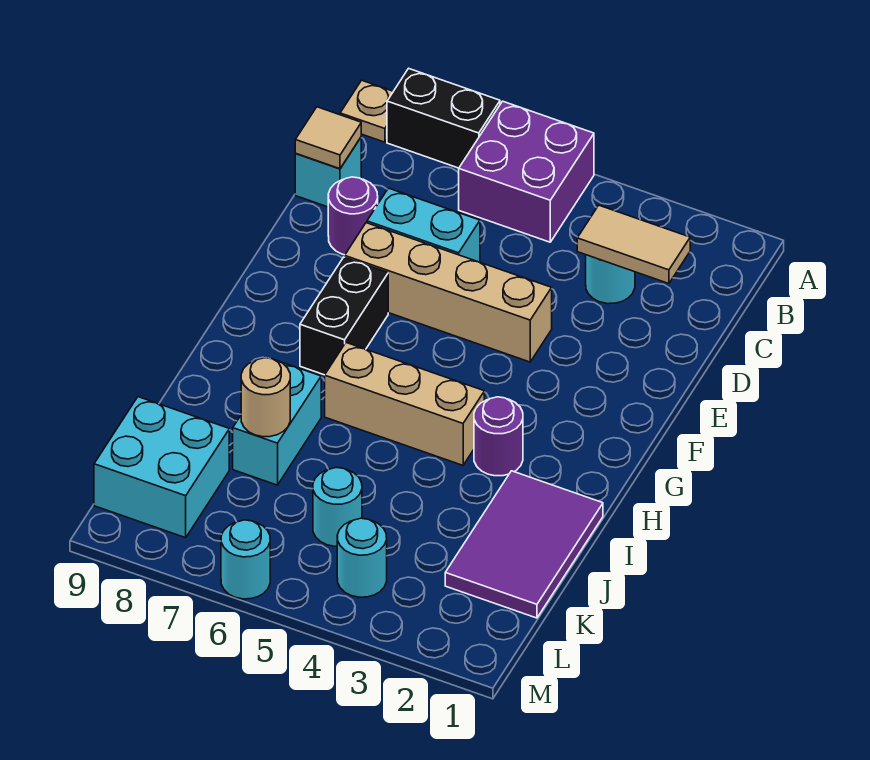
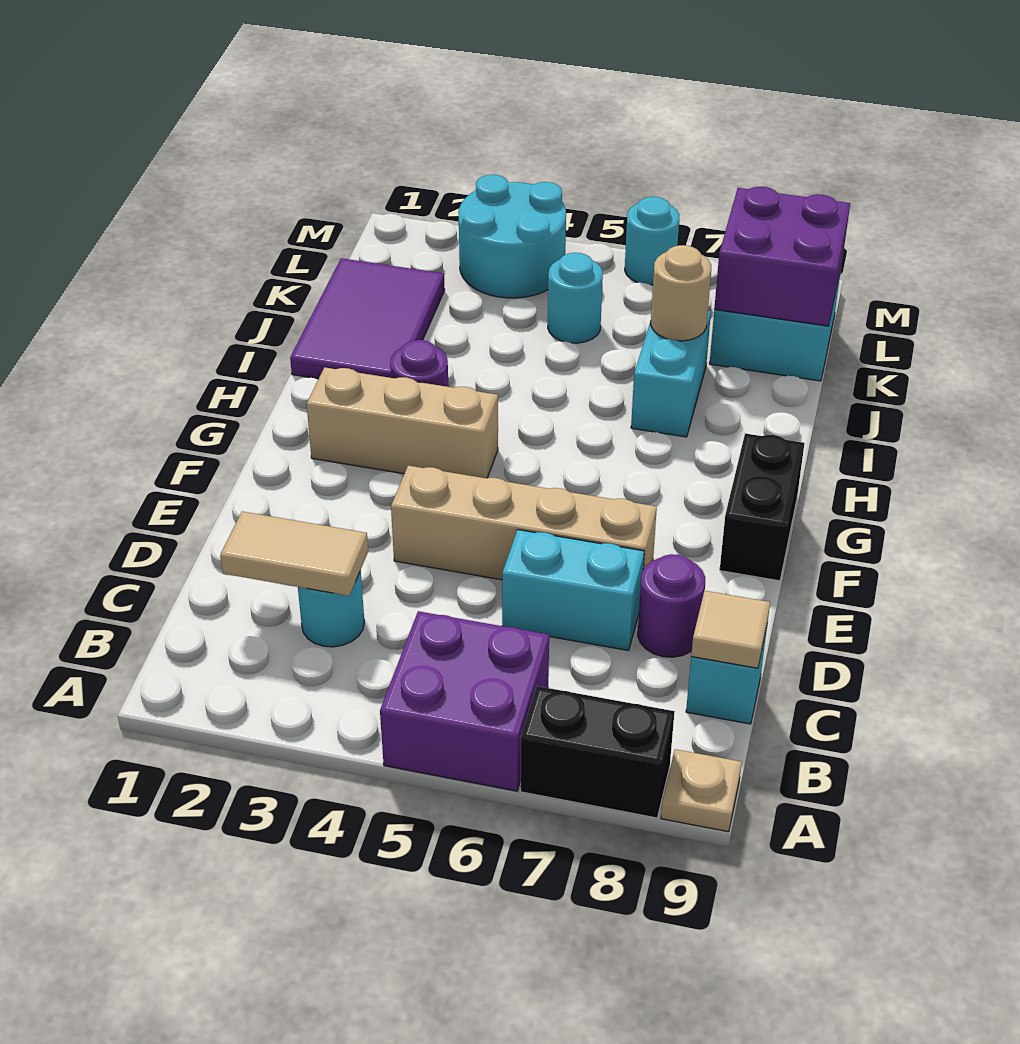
black 1x2 brick [300,257,388,375] -> black 1x2 brick moved to [720,433,804,581]
tan 1x3 brick [325,343,484,465] -> tan 1x3 brick moved to [307,367,498,478]
none -> purple 2x2 brick [714,187,850,326]
cyan 1x1 round brick [337,518,387,597] -> cyan 2x2 round brick [459,175,566,298]

